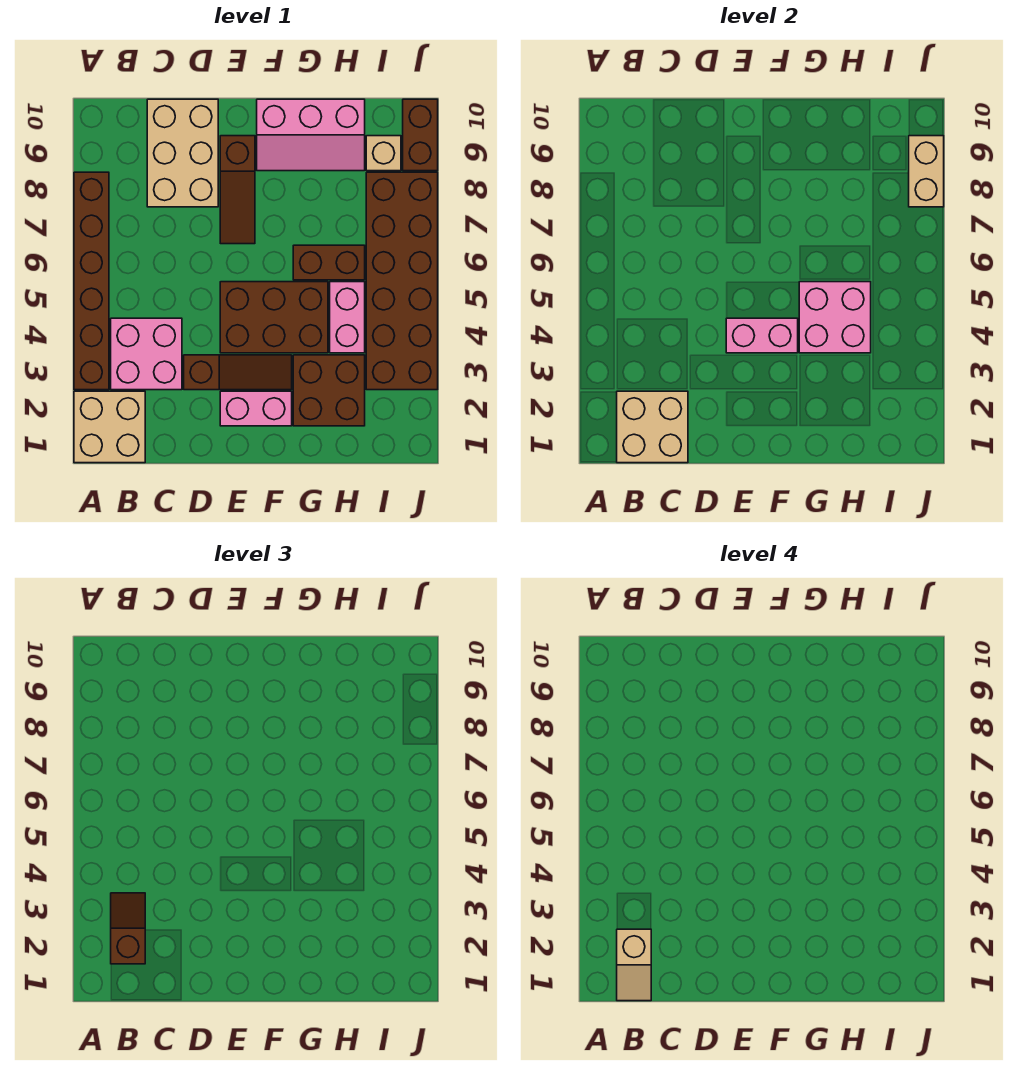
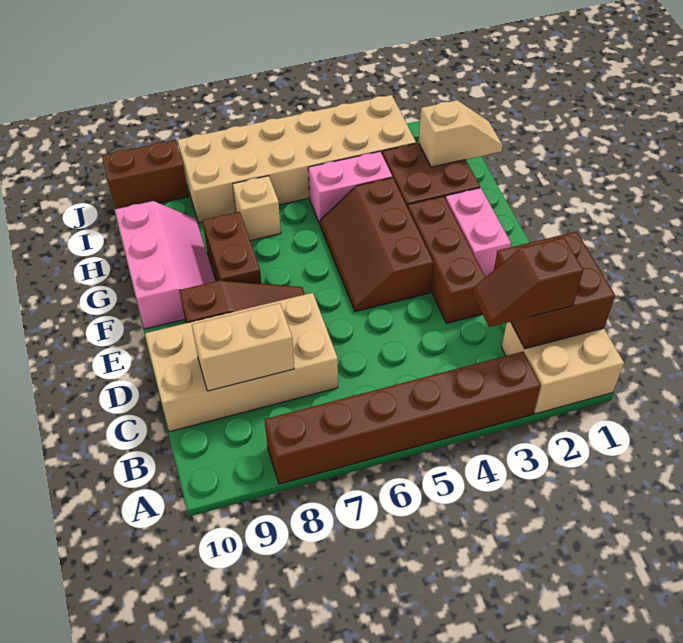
tan 2x2 brick [617,391,688,463] -> brown 2x2 brick [494,231,615,349]
tan 1x2 slope [617,929,651,1001] -> tan 1x2 slope moved to [419,100,503,167]
pink 2x2 brick [111,318,182,390] -> none
tan 2x3 brick [147,99,218,207] -> tan 2x4 brick [145,293,338,432]
brown 1x3 slope [184,355,292,390] -> brown 1x3 brick [408,196,485,323]
brown 2x3 brick [220,282,328,353] -> brown 2x3 slope [320,178,433,312]
pink 1x2 brick [726,318,798,353] -> none
pink 2x2 brick [799,282,871,353] -> none
brown 1x2 brick [293,245,365,280] -> brown 1x2 brick moved to [203,212,261,284]
brown 2x6 brick [366,172,438,390] -> tan 2x6 brick [178,95,416,223]
tan 1x1 brick [366,136,401,171] -> tan 1x1 brick moved to [233,176,281,241]
tan 1x2 brick [909,136,944,207] -> tan 1x2 brick moved to [192,303,294,391]

